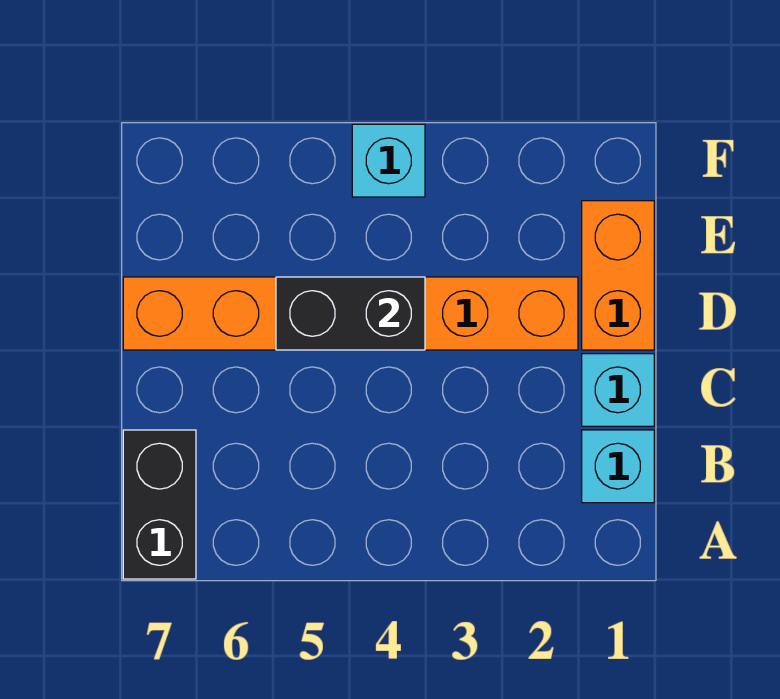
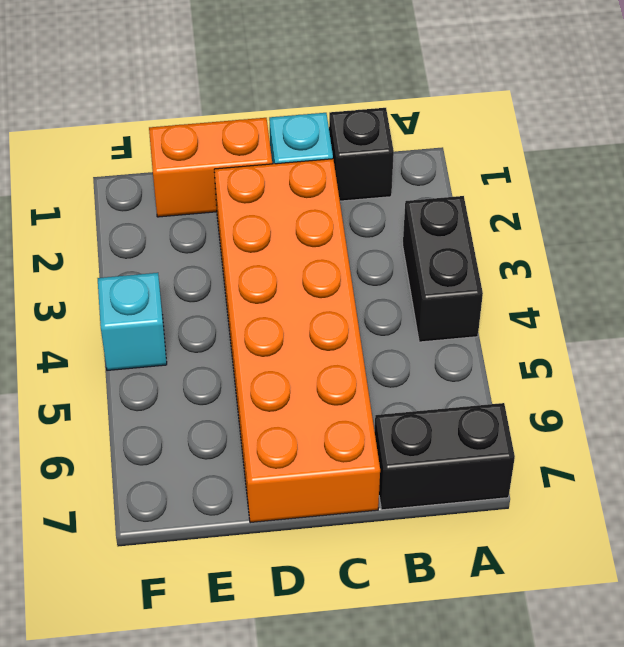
cyan 1x1 brick [582,430,654,503] -> black 1x1 brick [329,108,394,201]
orange 1x6 brick [123,277,578,350] -> orange 2x6 brick [214,159,380,523]
black 1x2 brick [276,277,425,350] -> black 1x2 brick moved to [403,196,483,342]

